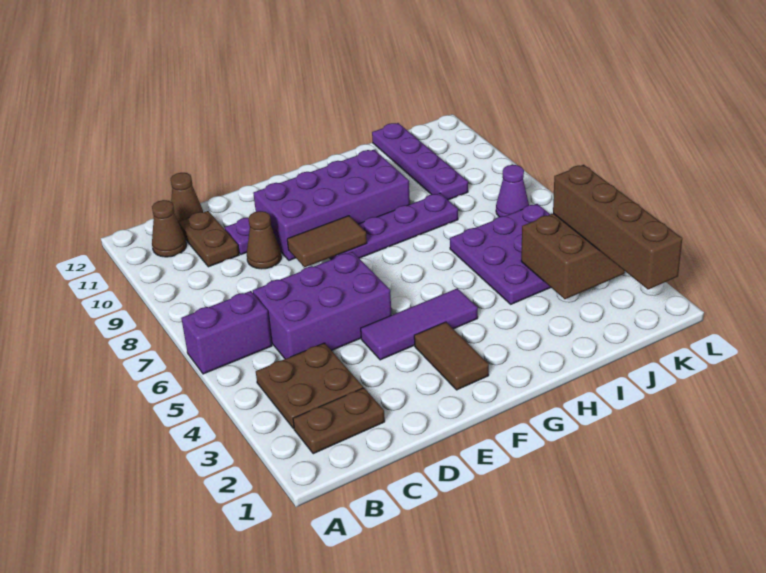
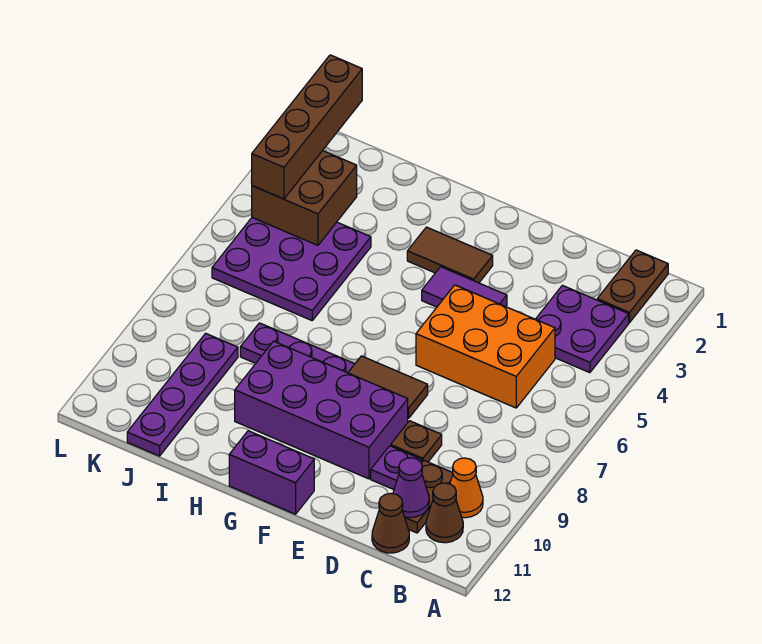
purple 1x2 brick [181,291,272,374] -> purple 1x2 brick moved to [229,431,314,514]
brown 1x2 plate [293,388,385,454] -> brown 1x2 plate turned to [597,250,668,323]
brown 2x2 plate [256,343,363,429] -> purple 2x2 plate [536,285,629,373]
none -> orange 1x1 cone [450,458,483,518]
purple 2x3 brick [253,252,392,359] -> orange 2x3 brick [416,285,555,408]
brown 1x1 cone [247,211,281,269] -> brown 1x1 plate [391,421,442,462]
purple 1x3 tile [361,288,478,360] -> purple 1x2 tile [422,267,507,307]
brown 1x2 tile [414,322,489,390] -> brown 1x2 tile turned to [407,227,493,283]
purple 1x1 cone [496,165,529,217] -> purple 1x1 cone moved to [393,458,429,517]

